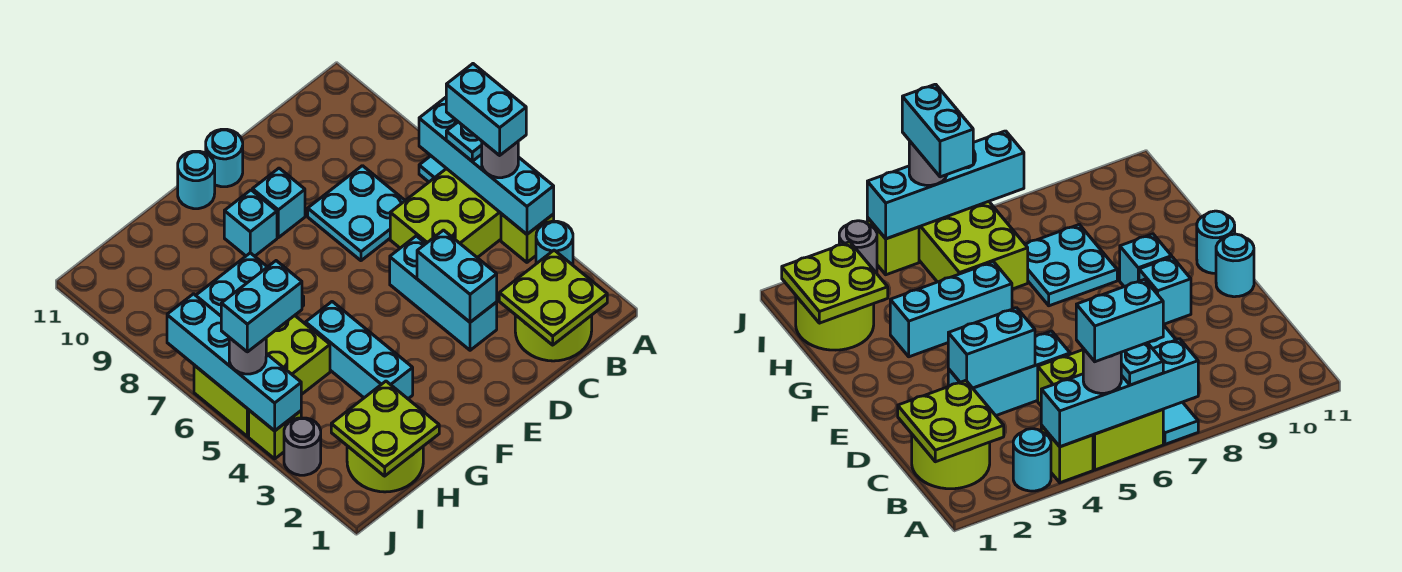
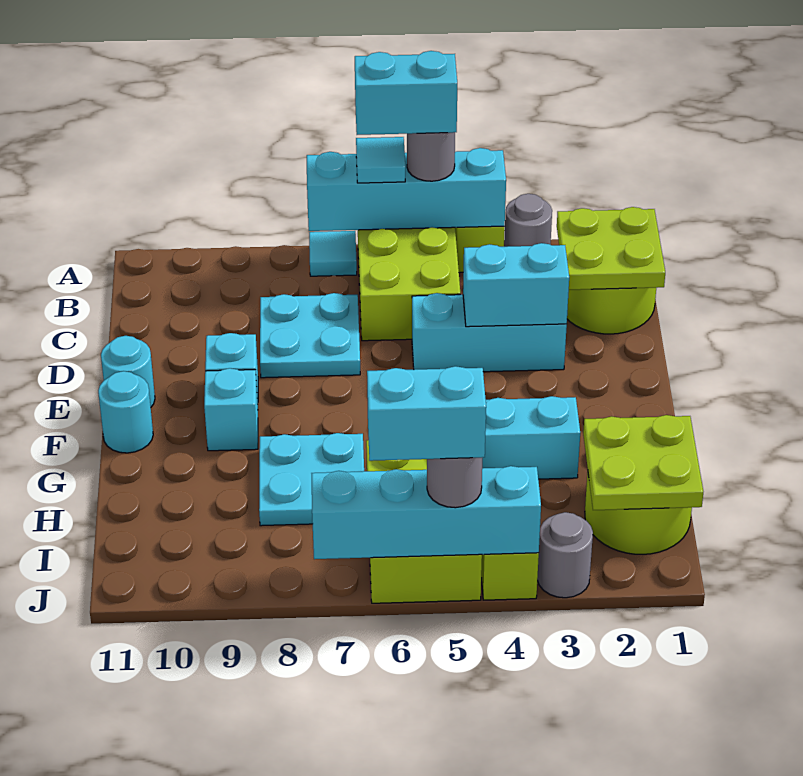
cyan 1x1 round brick [536,221,573,265] -> grey 1x1 round brick [504,194,552,247]
cyan 1x1 plate [446,122,482,161] -> cyan 1x1 tile [356,137,405,183]
cyan 1x2 brick [221,261,302,352] -> cyan 1x2 brick turned to [367,366,486,461]

